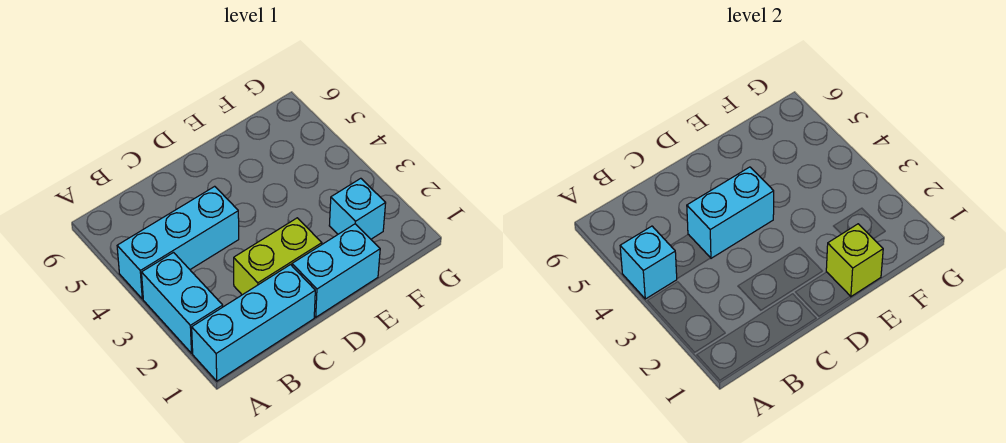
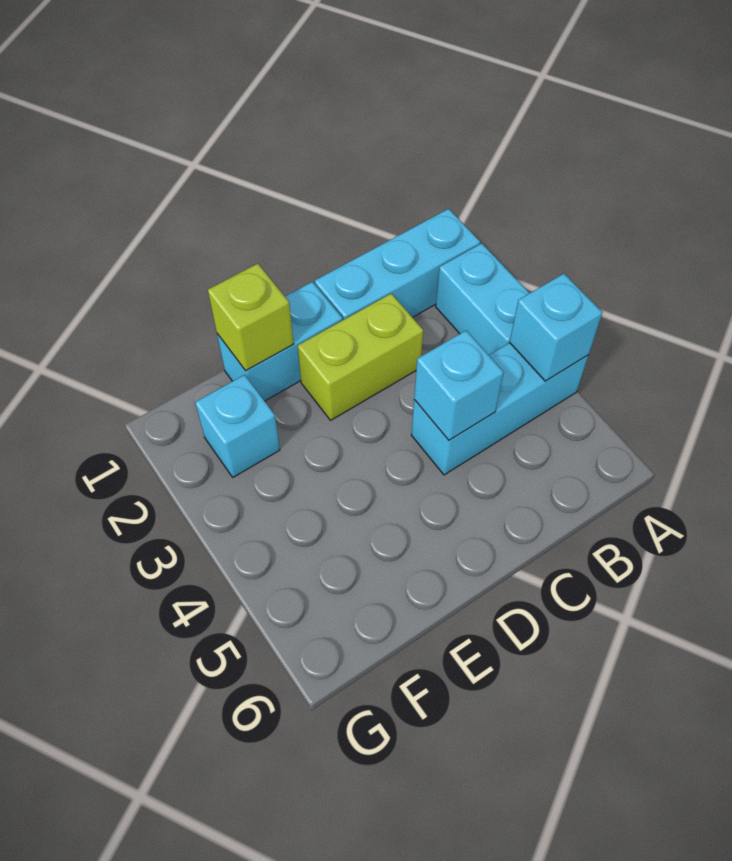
cyan 1x2 brick [687,167,774,258] -> cyan 1x1 brick [414,331,504,440]

